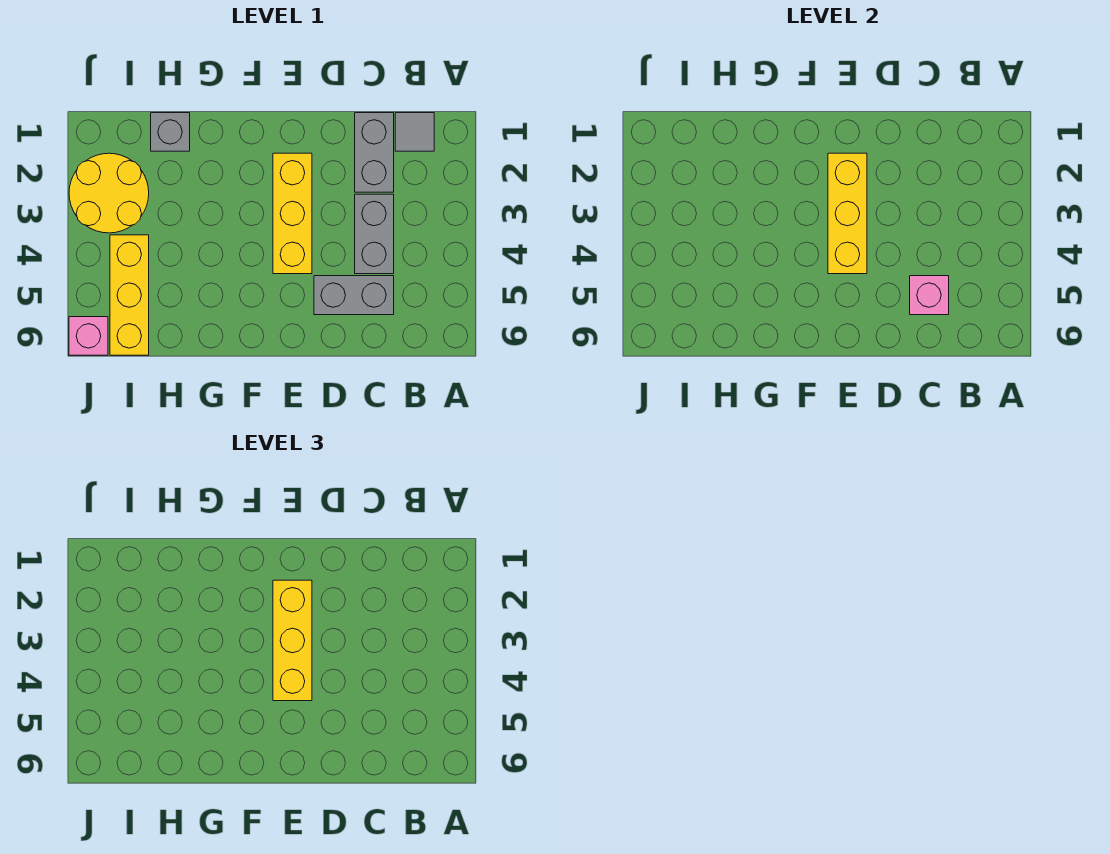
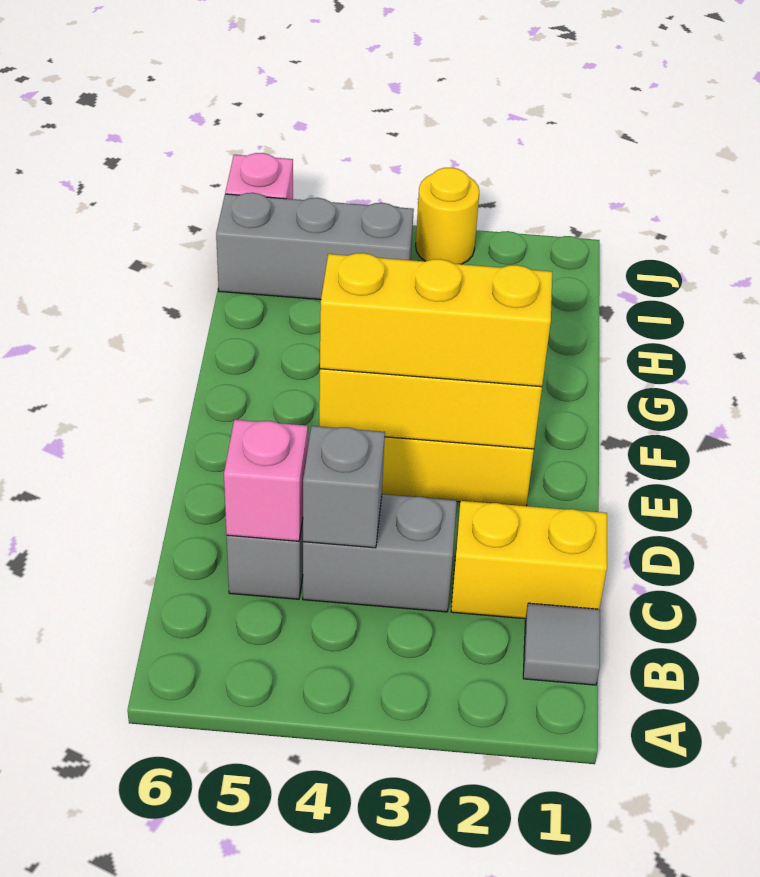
grey 1x2 brick [355,113,394,192] -> yellow 1x2 brick [451,501,607,619]
grey 1x1 brick [151,113,190,151] -> grey 1x1 brick moved to [303,426,385,548]
yellow 2x2 round brick [69,153,149,233] -> yellow 1x1 round brick [416,168,479,264]
yellow 1x3 brick [110,235,149,355] -> grey 1x3 brick [216,193,414,300]

